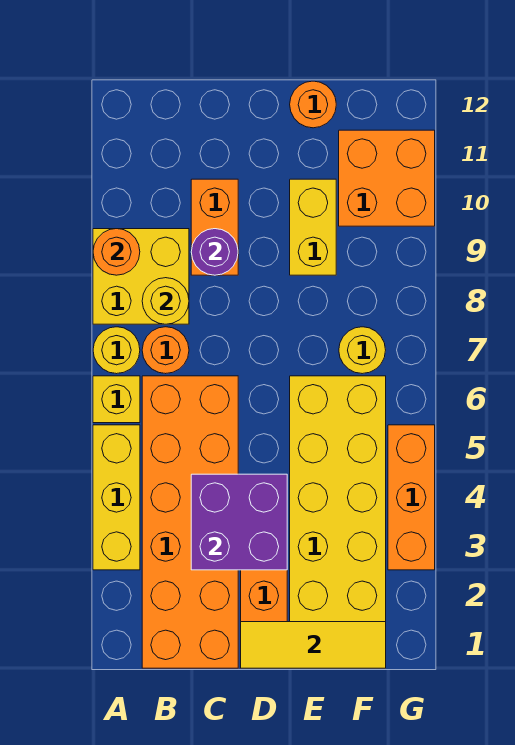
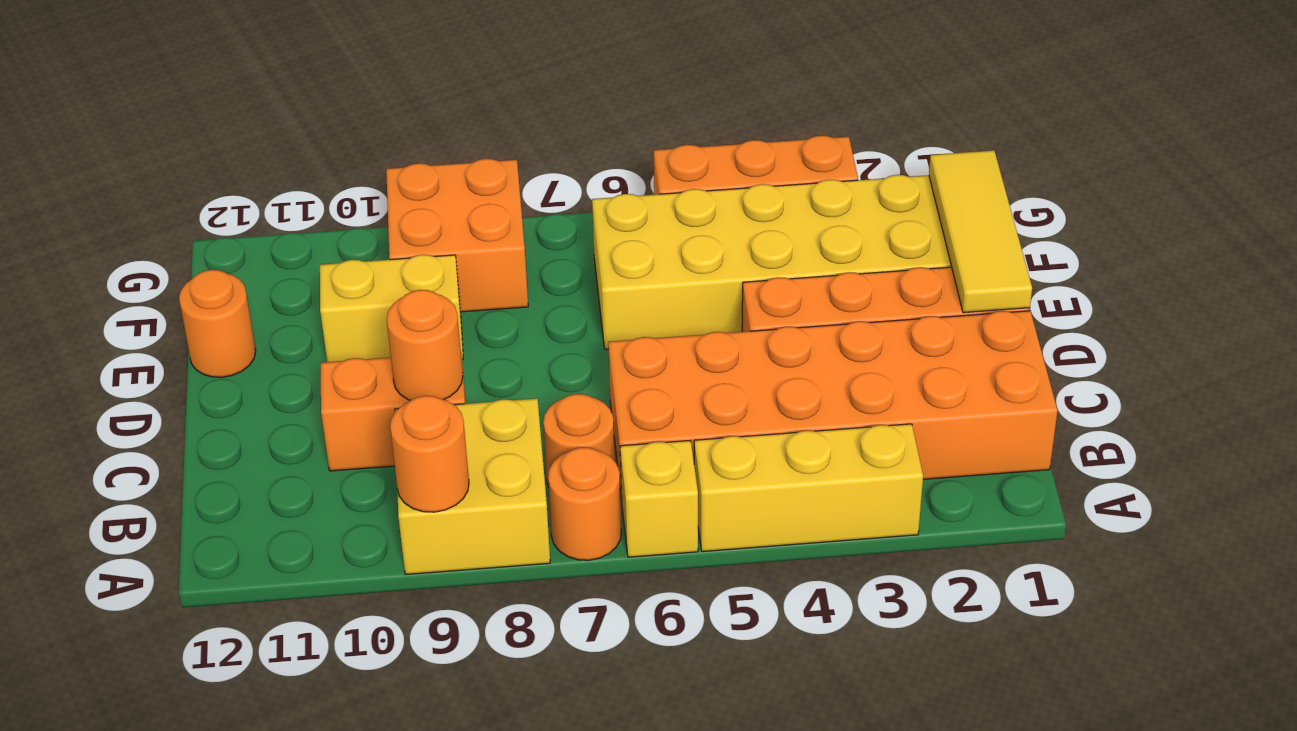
yellow 1x1 round brick [93,327,140,374] -> orange 1x1 round brick [548,447,621,560]
yellow 1x1 round brick [142,278,189,324] -> none
purple 2x2 brick [191,474,287,570] -> none
purple 1x1 round brick [191,229,238,275] -> orange 1x1 round brick [387,290,463,400]
yellow 1x1 round brick [339,327,386,374] -> none
orange 2x2 brick [339,130,435,226] -> orange 2x2 brick moved to [386,159,528,312]

